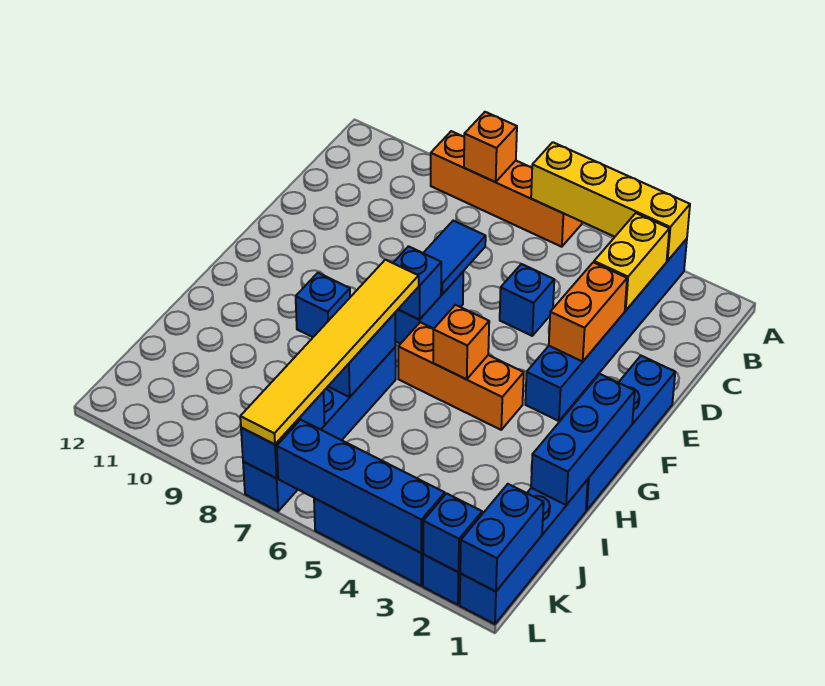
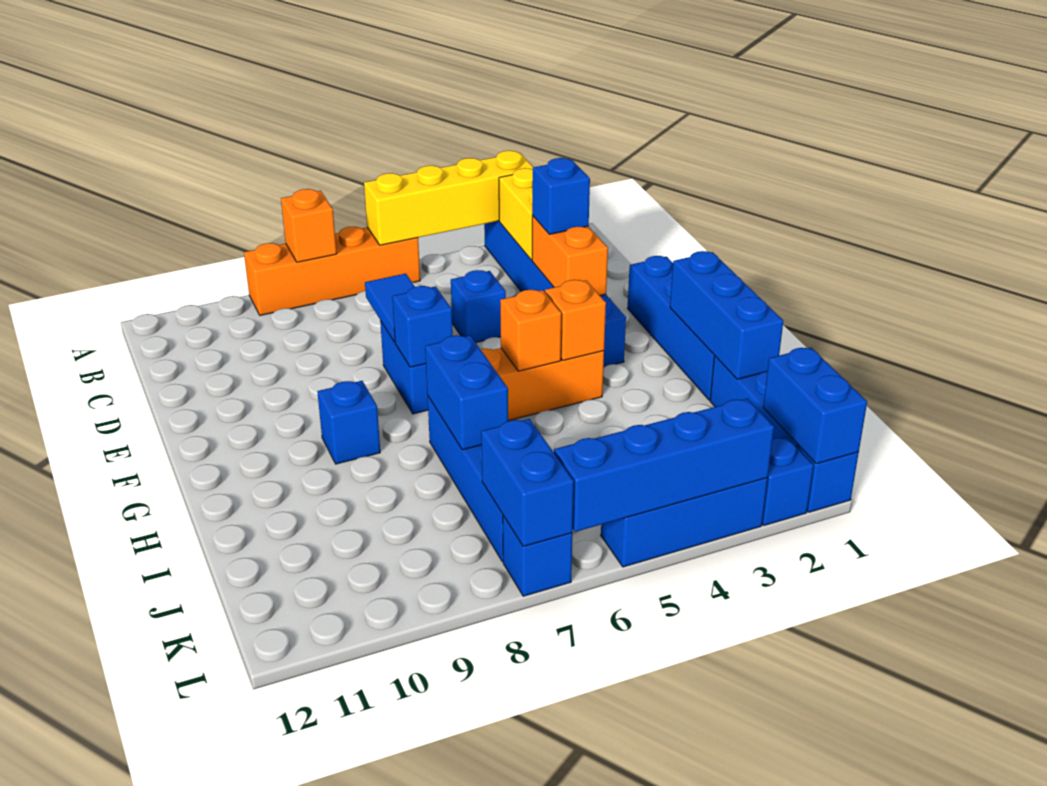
none -> orange 1x1 brick [545,280,606,360]
yellow 1x6 tile [240,260,419,444] -> none
blue 1x1 brick [423,493,482,572] -> blue 1x1 brick moved to [532,158,590,234]

